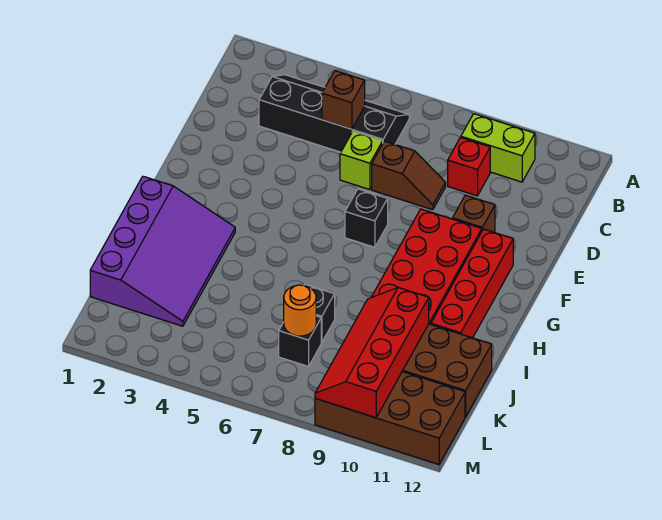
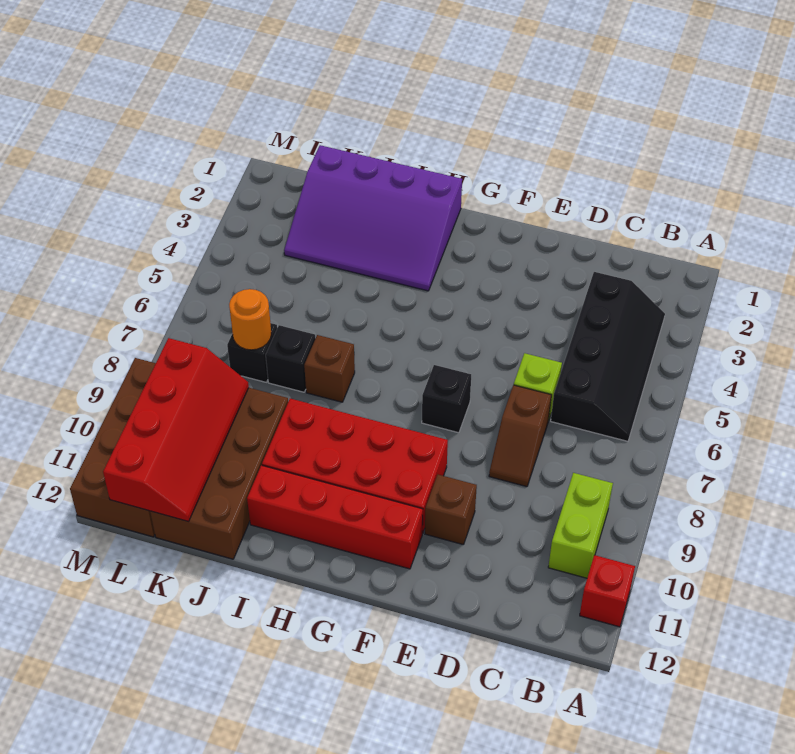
brown 1x1 brick [322,71,365,129] -> brown 1x1 brick moved to [304,335,355,402]
red 1x1 brick [448,138,490,196] -> red 1x1 brick moved to [580,555,635,627]
red 2x4 slope [315,288,429,418] -> red 2x4 slope turned to [103,338,249,522]

